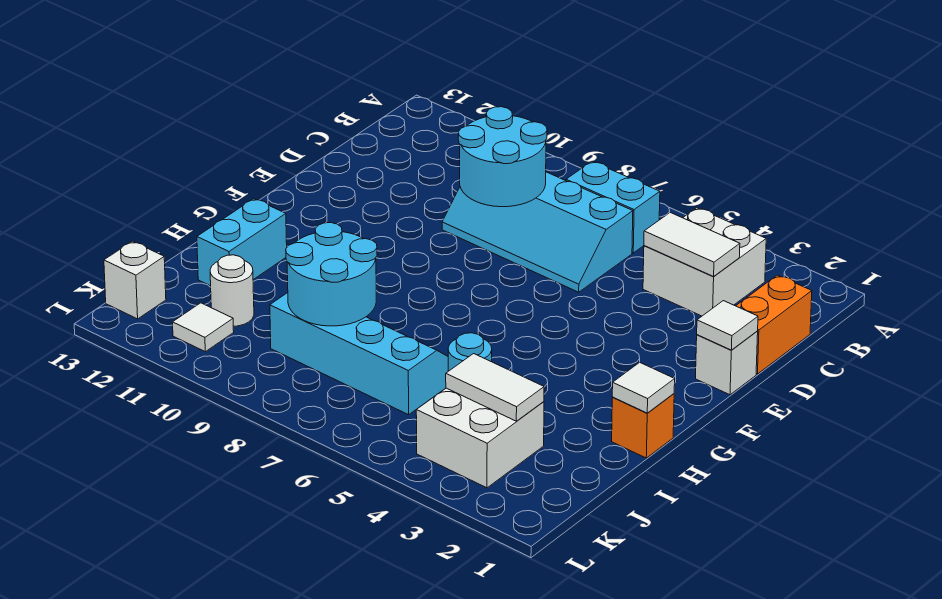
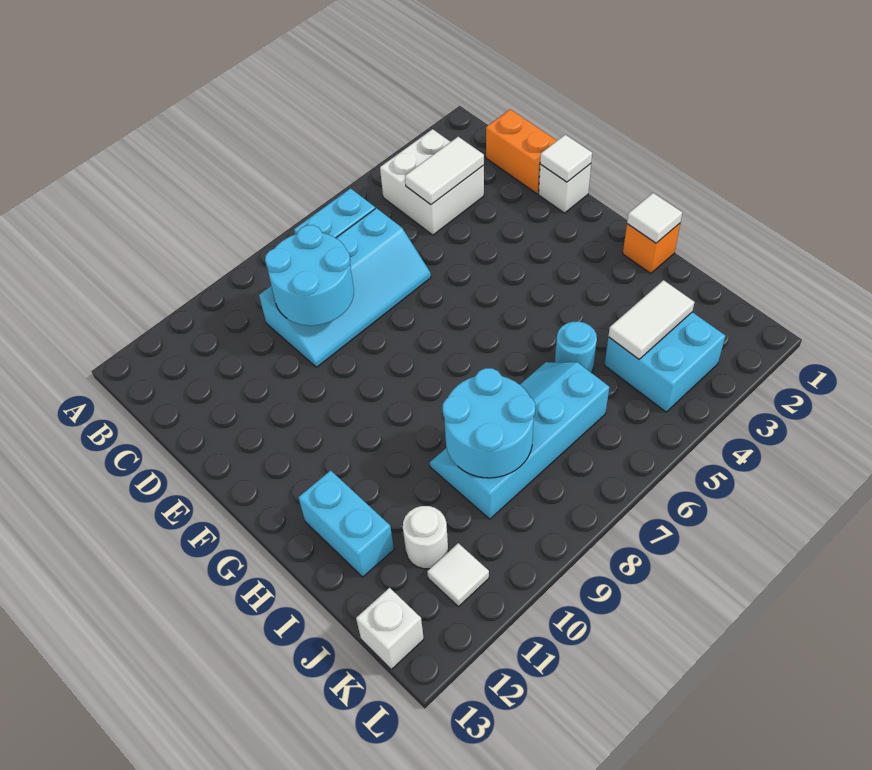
white 2x2 brick [416,388,544,488] -> cyan 2x2 brick [605,312,725,412]

